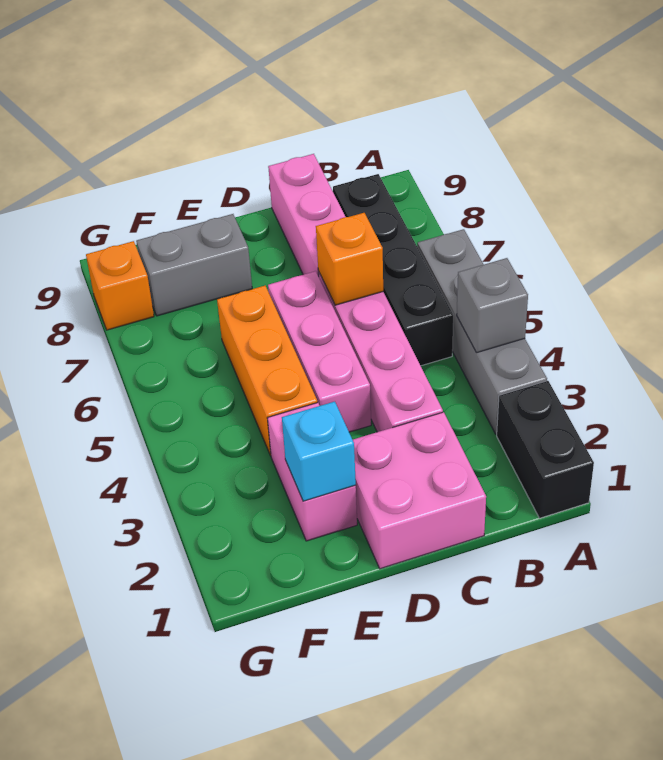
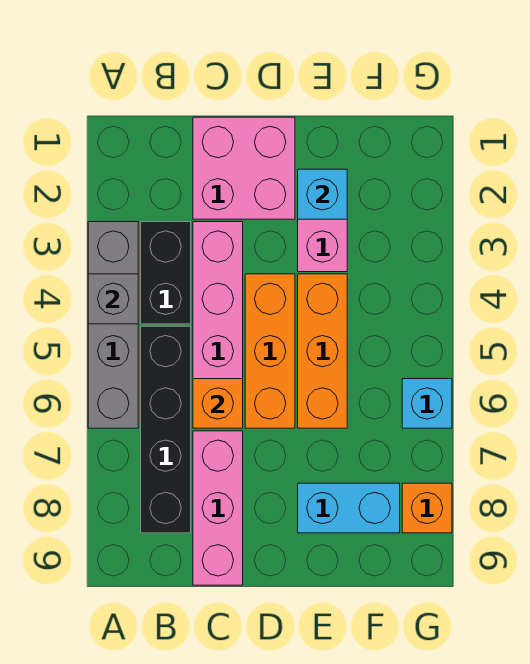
black 1x2 brick [497,381,594,518] -> black 1x2 brick moved to [141,222,191,324]
pink 1x3 brick [268,271,371,432] -> orange 1x3 brick [245,274,295,428]
grey 1x2 brick [136,214,252,316] -> cyan 1x2 brick [298,483,400,533]
none -> cyan 1x1 brick [402,379,452,428]

